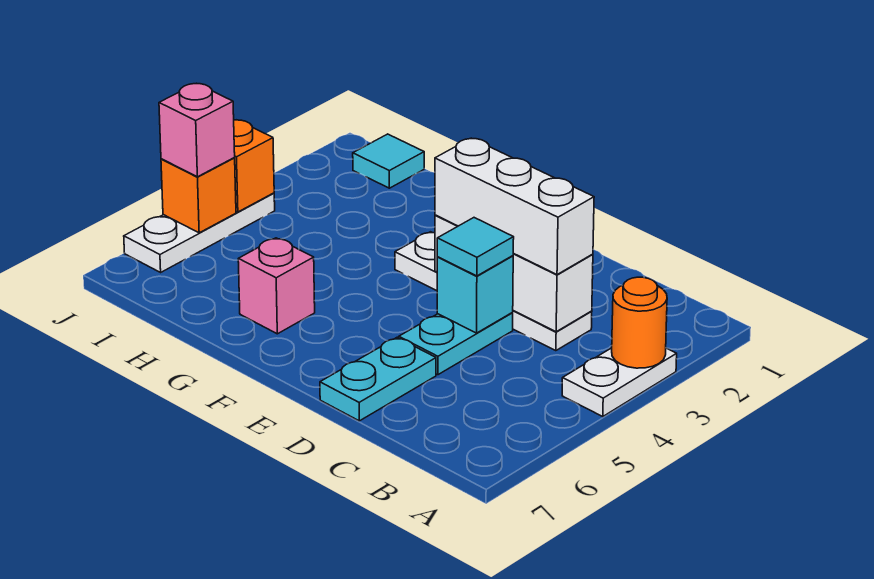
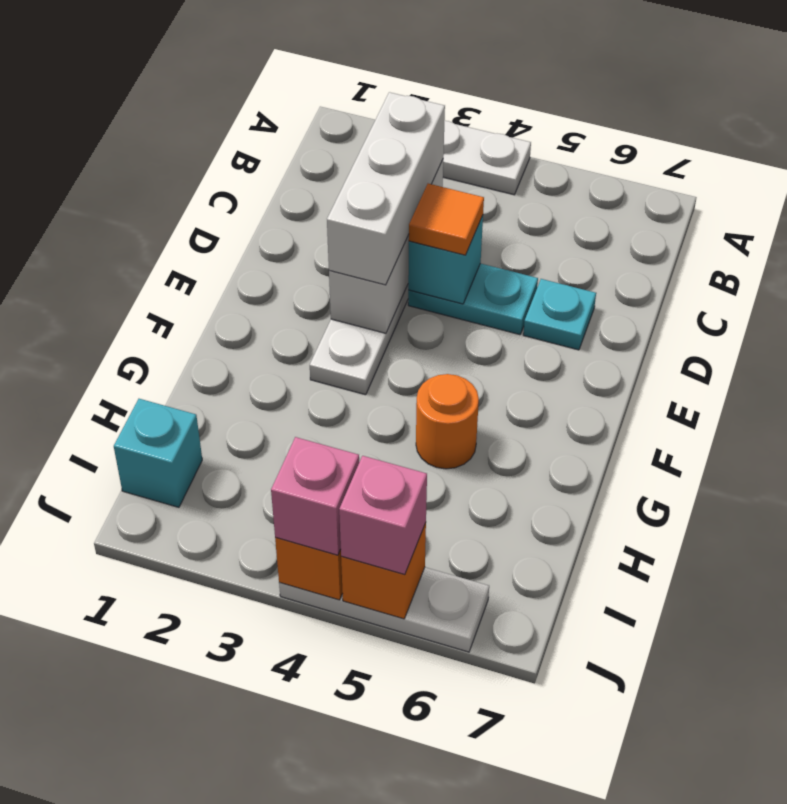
orange 1x1 round brick [612,277,667,368] -> orange 1x1 round brick moved to [416,374,479,469]
cyan 1x1 tile [437,218,514,276] -> orange 1x1 tile [409,184,484,255]
cyan 1x2 plate [320,338,436,421] -> cyan 1x1 plate [523,279,596,350]
pink 1x1 brick [238,238,315,334] -> pink 1x1 brick moved to [271,437,359,555]
cyan 1x1 tile [353,134,424,188] -> cyan 1x1 brick [114,399,202,507]

